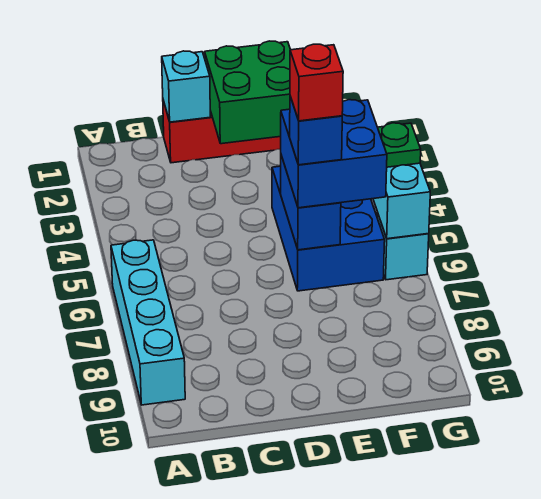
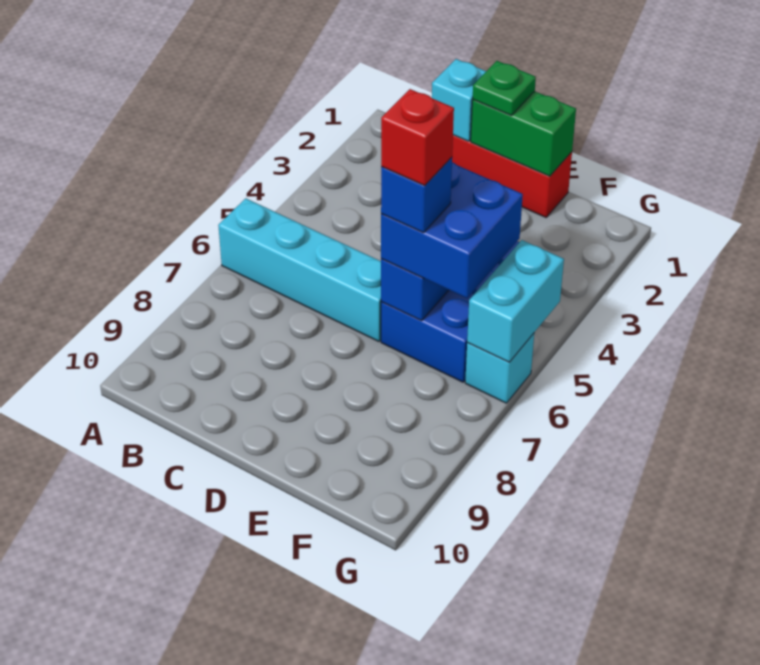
cyan 1x4 brick [111,240,185,405] -> cyan 1x4 brick turned to [218,198,381,342]
green 2x2 brick [205,41,290,144] -> green 1x2 brick [471,91,576,176]
green 1x1 plate [378,123,421,167] -> green 1x1 plate moved to [473,61,536,116]

